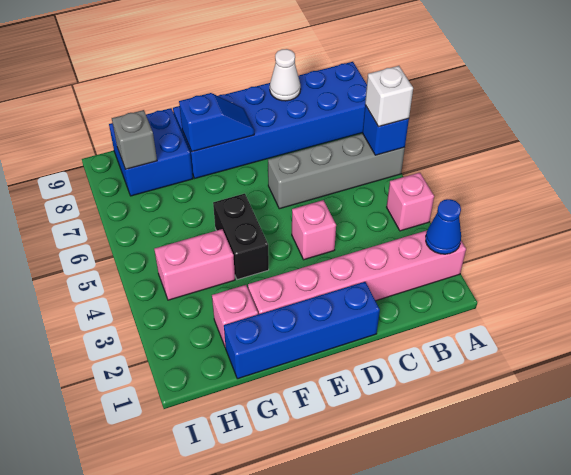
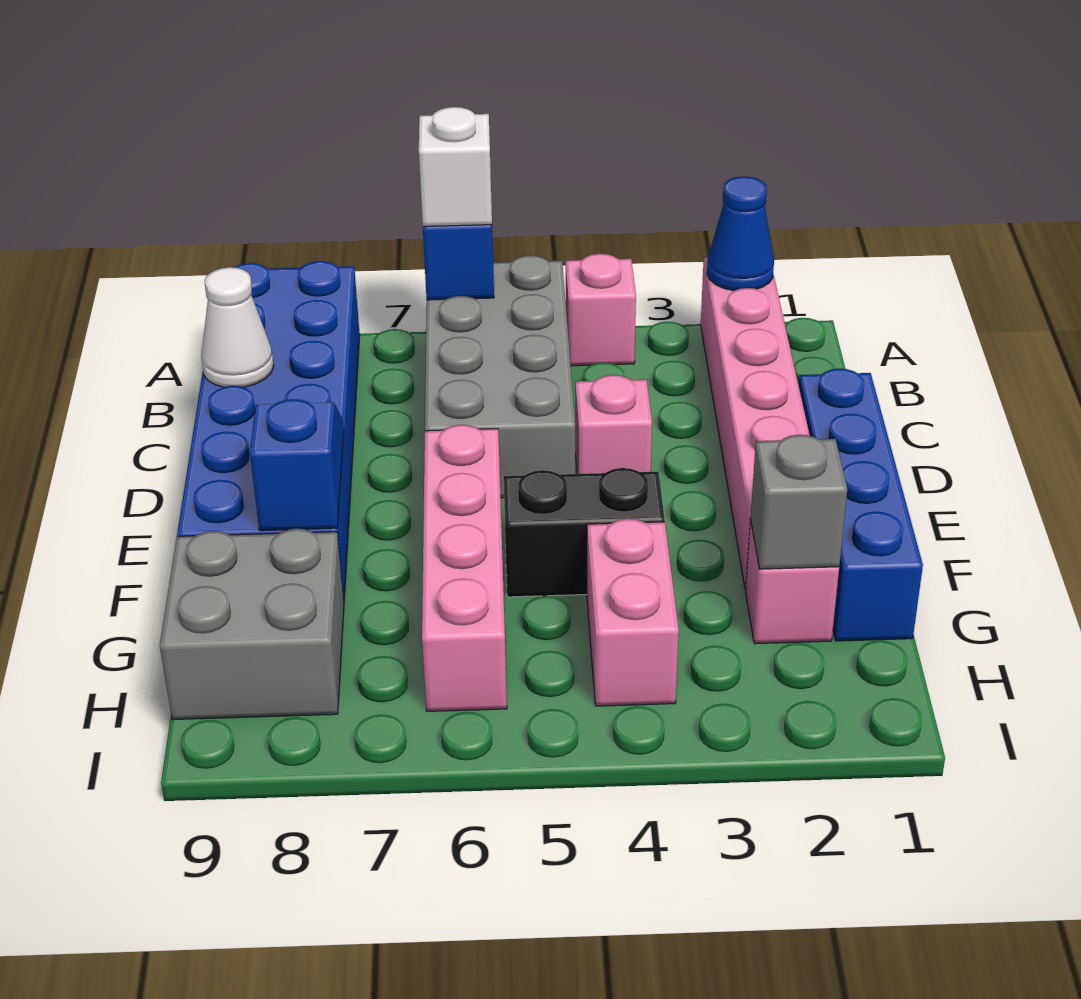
grey 1x4 brick [268,133,405,209] -> grey 2x4 brick [425,255,575,498]
none -> pink 1x4 brick [422,425,507,711]
blue 2x2 brick [109,108,193,196] -> grey 2x2 brick [160,529,344,720]
grey 1x1 brick [112,110,157,169] -> grey 1x1 brick moved to [751,435,847,569]

